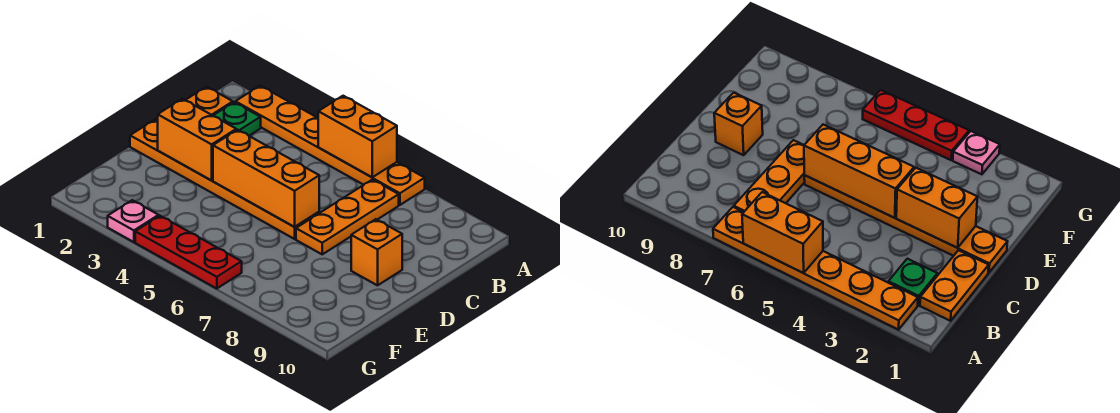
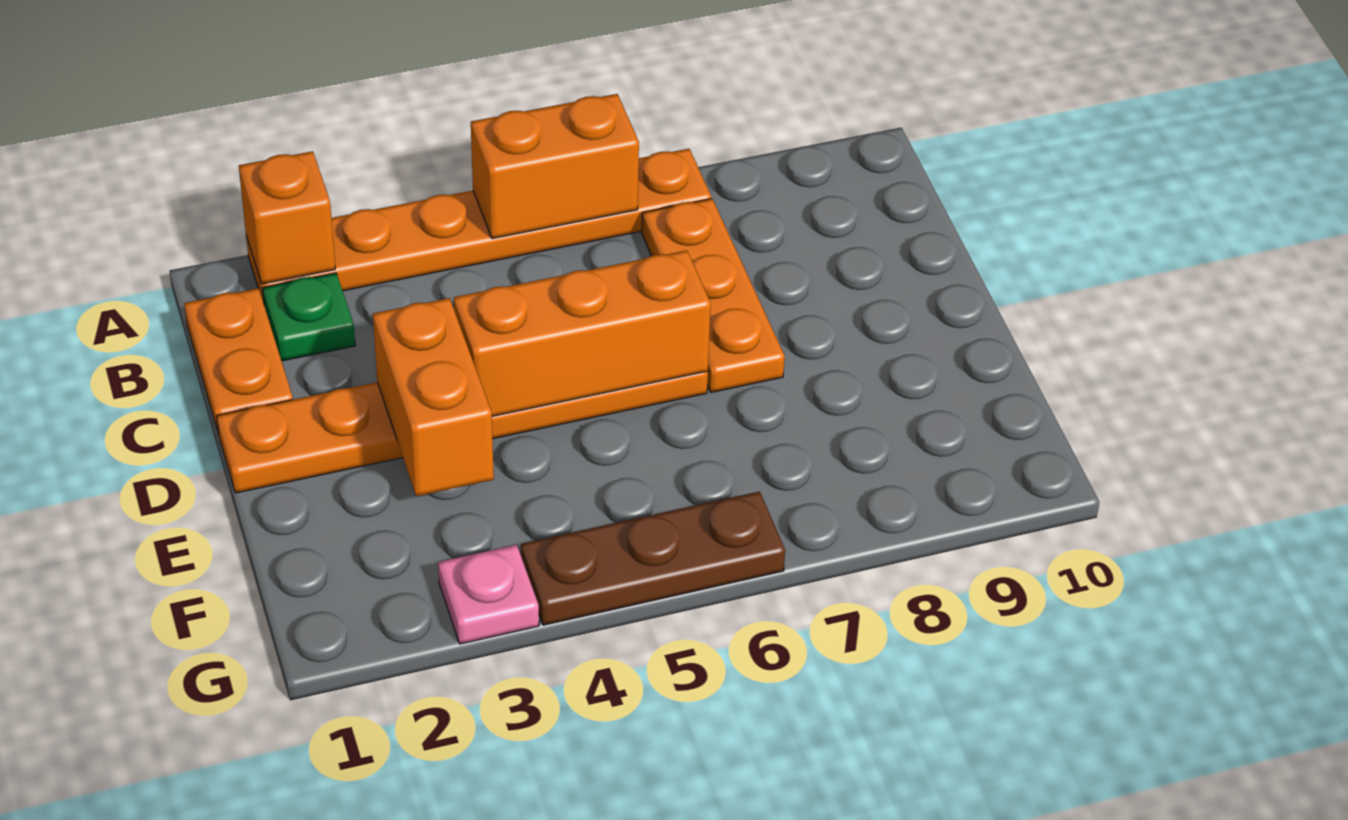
orange 1x2 brick [158,99,236,181] -> orange 1x2 brick turned to [373,298,494,496]
orange 1x1 brick [351,219,402,285] -> orange 1x1 brick moved to [239,151,335,284]
red 1x3 plate [135,216,242,289] -> brown 1x3 plate [521,491,785,625]

